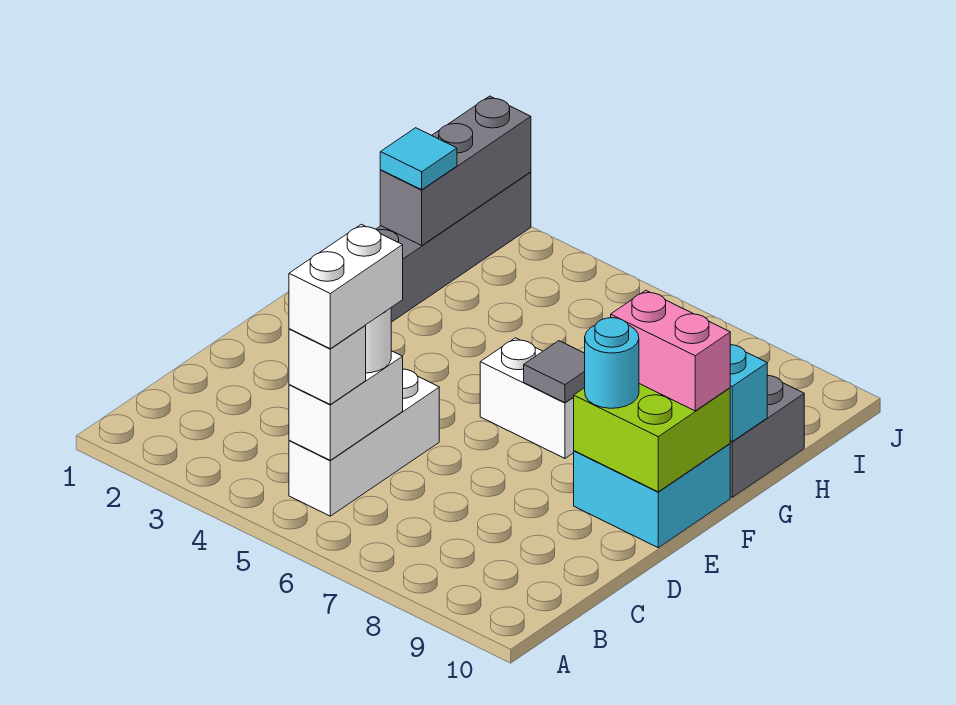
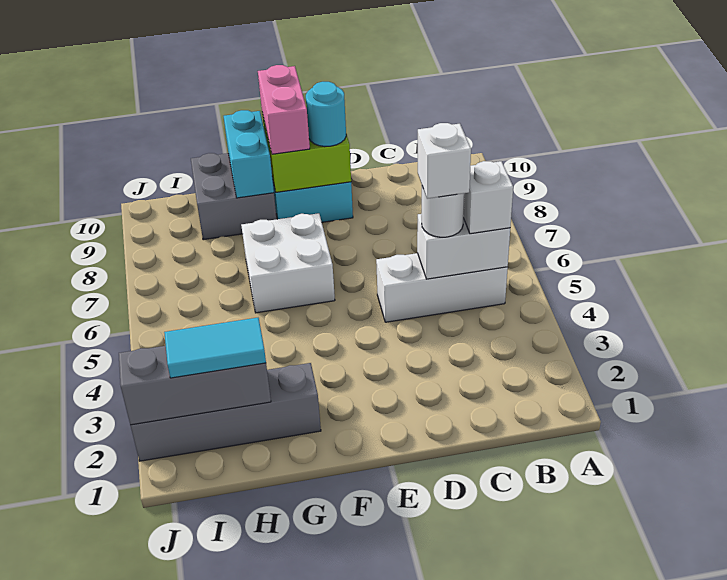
white 1x2 brick [289,224,403,349] -> white 1x1 brick [418,123,471,199]
white 1x2 brick [480,338,574,458] -> white 2x2 brick [241,213,335,313]
grey 1x1 tile [524,341,585,403] -> none
cyan 1x1 tile [380,128,457,190] -> cyan 1x2 tile [164,318,266,378]

